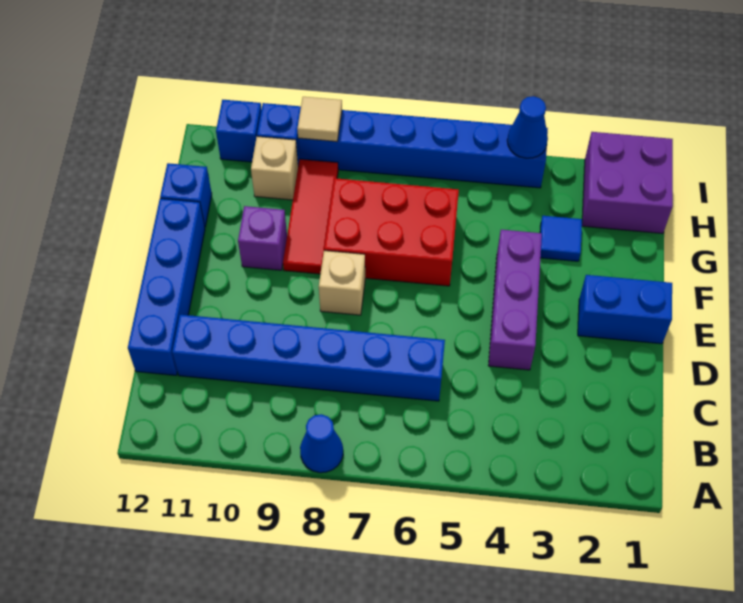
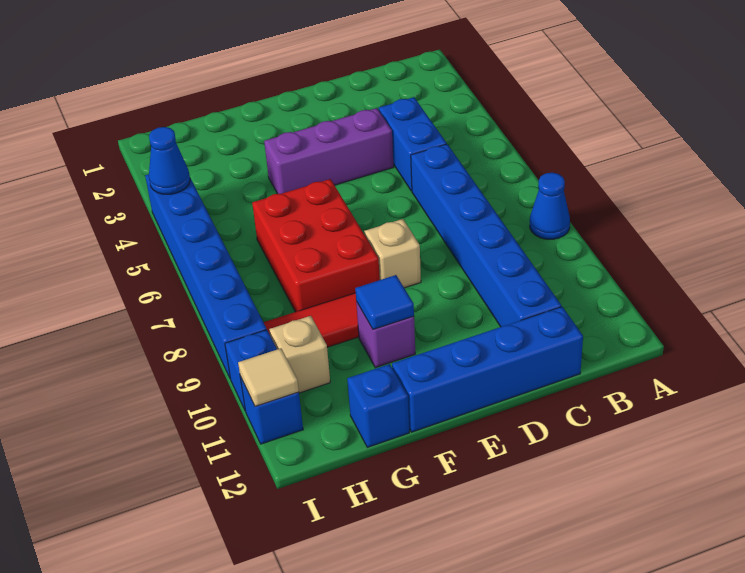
blue 1x2 brick [578,275,672,344] -> blue 1x2 brick moved to [379,97,446,191]
blue 1x1 tile [540,216,582,261] -> blue 1x1 tile moved to [355,275,414,329]
purple 2x2 brick [582,132,673,234] -> none
tan 1x1 tile [297,97,342,142] -> tan 1x1 tile moved to [238,348,299,406]

